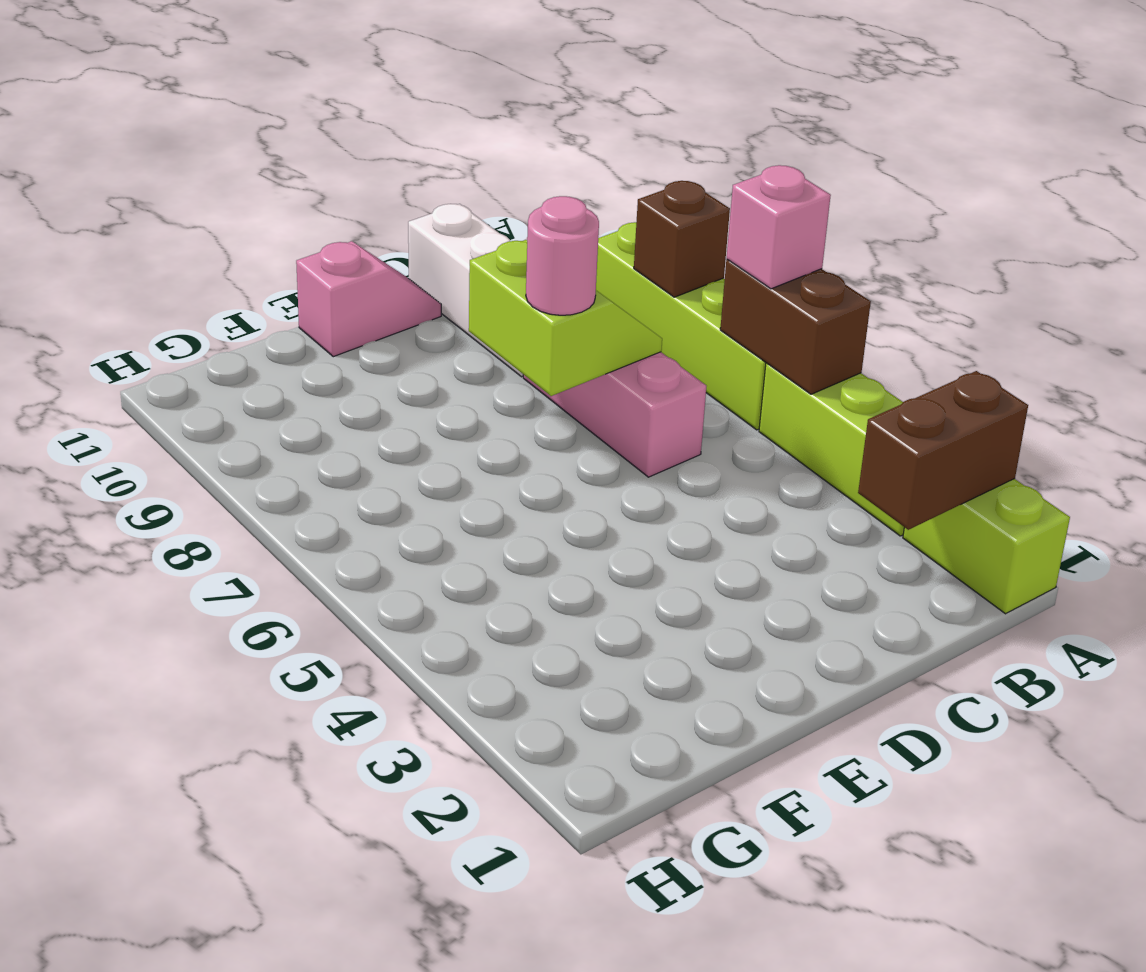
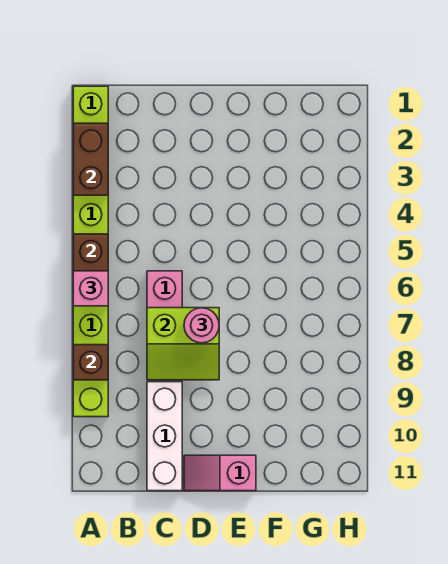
brown 1x2 brick [858,371,1028,530] -> brown 1x2 brick turned to [73,123,108,195]
lime 2x2 slope [469,240,662,396] -> lime 2x2 slope turned to [147,308,219,380]

